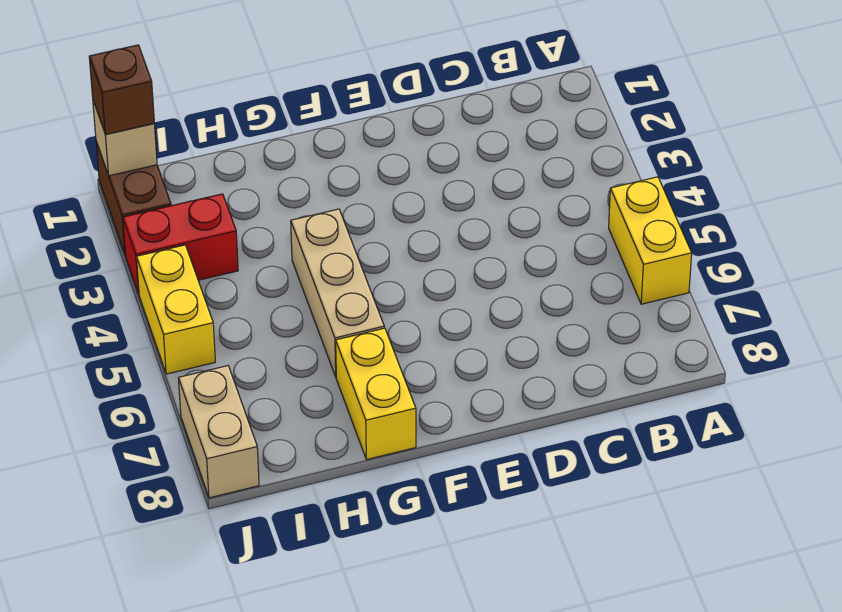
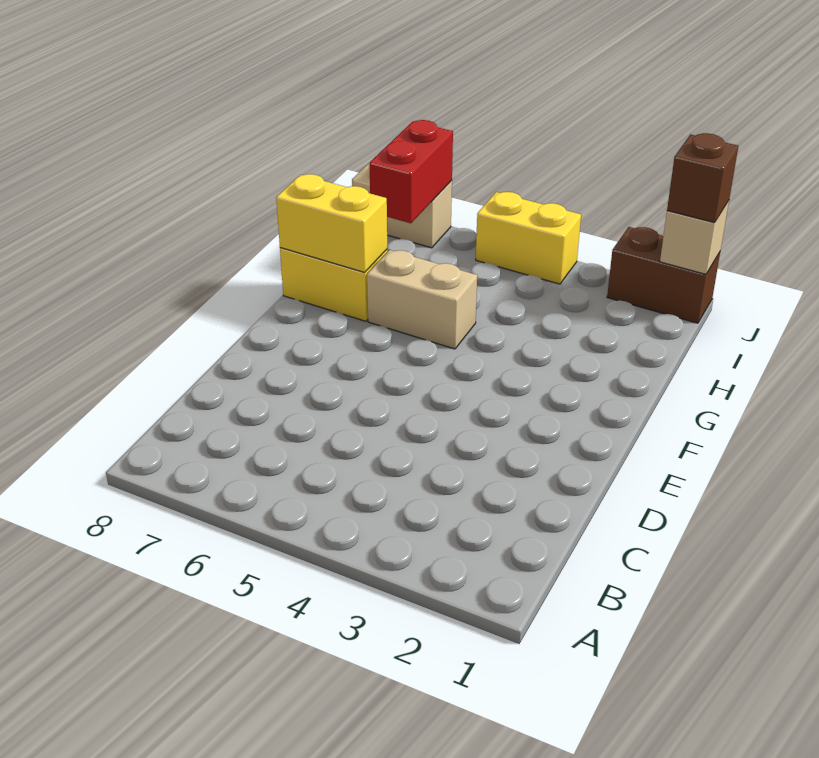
yellow 1x2 brick [609,177,692,304] -> yellow 1x2 brick moved to [276,174,387,272]
tan 1x3 brick [291,209,384,377] -> tan 1x2 brick [367,250,477,349]
red 1x2 brick [123,194,238,294] -> red 1x2 brick moved to [370,120,453,223]

